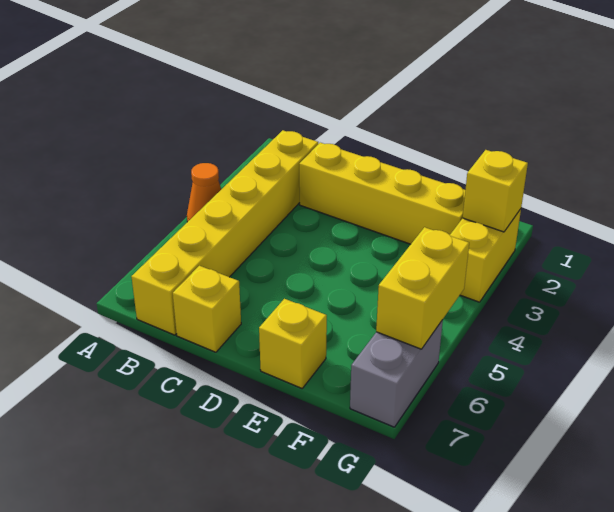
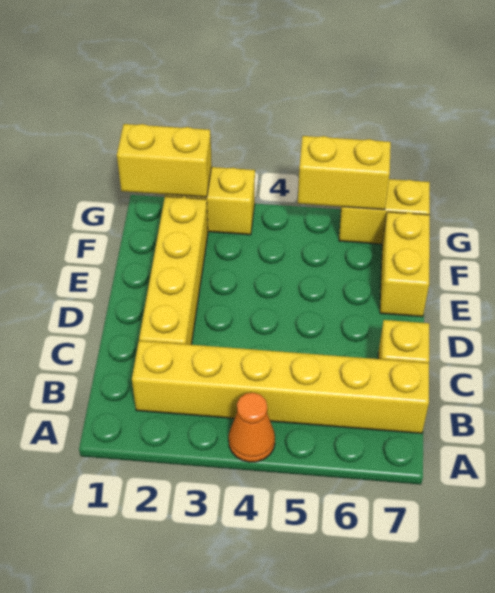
yellow 1x1 brick [259,299,327,388] -> yellow 1x2 brick [380,212,430,317]
yellow 1x1 brick [462,150,528,232] -> yellow 1x2 brick [117,124,212,197]
grey 1x2 brick [350,320,443,427] -> yellow 1x2 brick [339,179,430,244]

